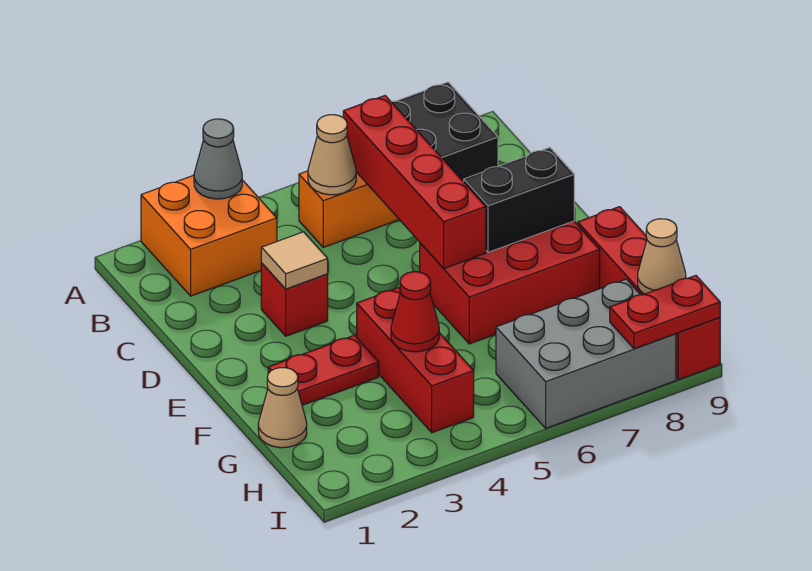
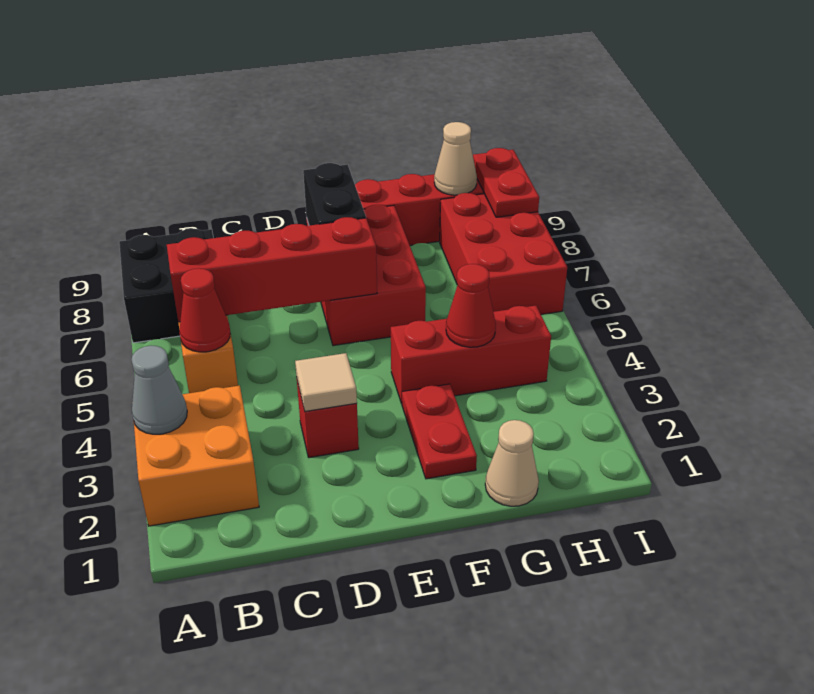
tan 1x1 cone [308,115,356,195] -> red 1x1 cone [179,268,230,352]
grey 2x3 brick [496,279,676,428] -> red 2x3 brick [440,193,567,314]

